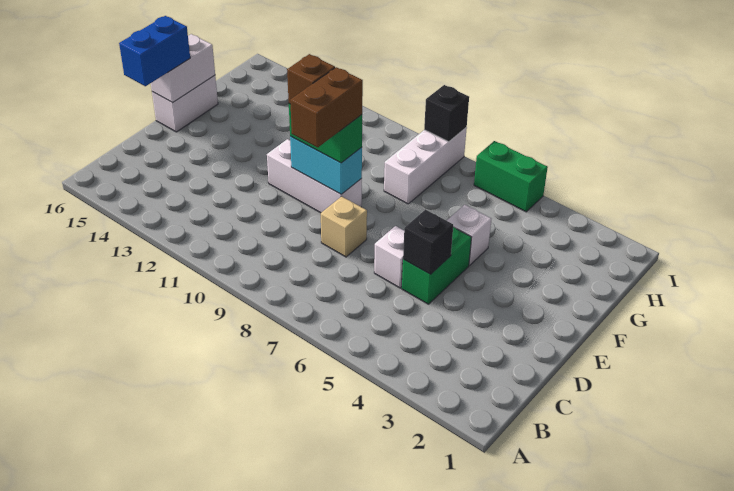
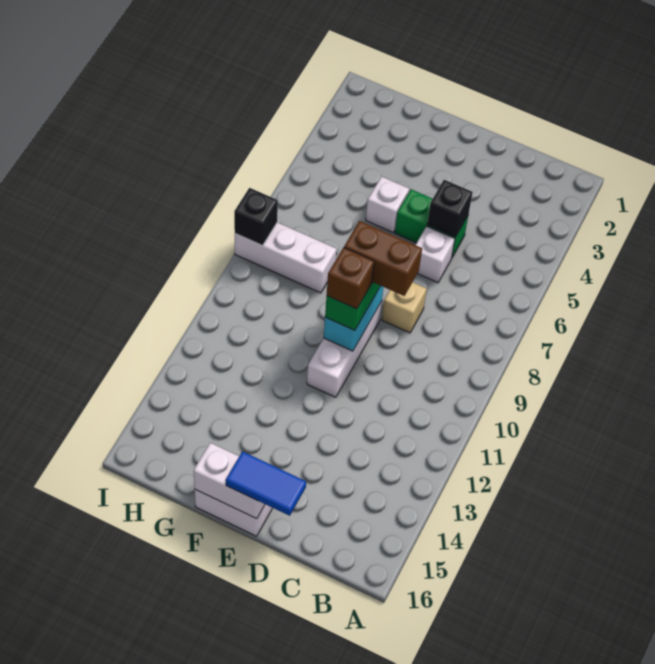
blue 1x2 brick [119,16,190,86] -> blue 1x2 tile [226,451,306,516]
green 1x2 brick [474,141,548,212] -> none

